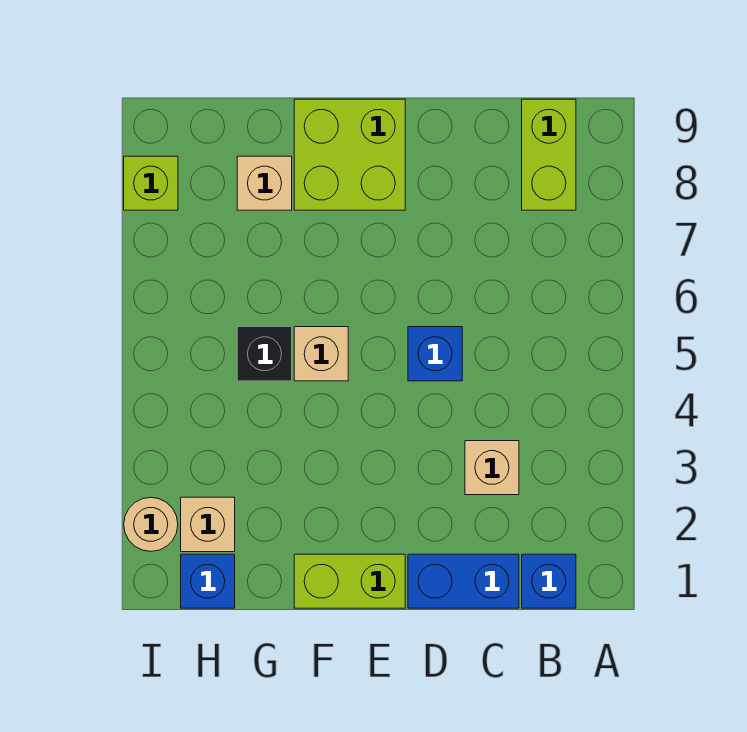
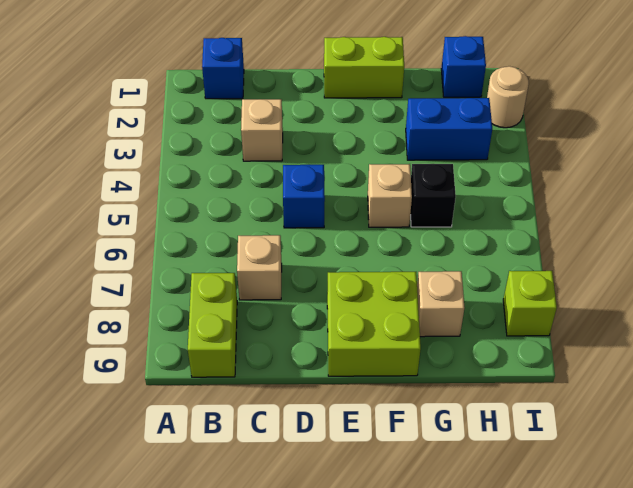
blue 1x2 brick [408,554,519,608] -> blue 1x2 brick moved to [406,98,492,160]
tan 1x1 brick [181,497,235,552] -> tan 1x1 brick moved to [237,235,282,300]

